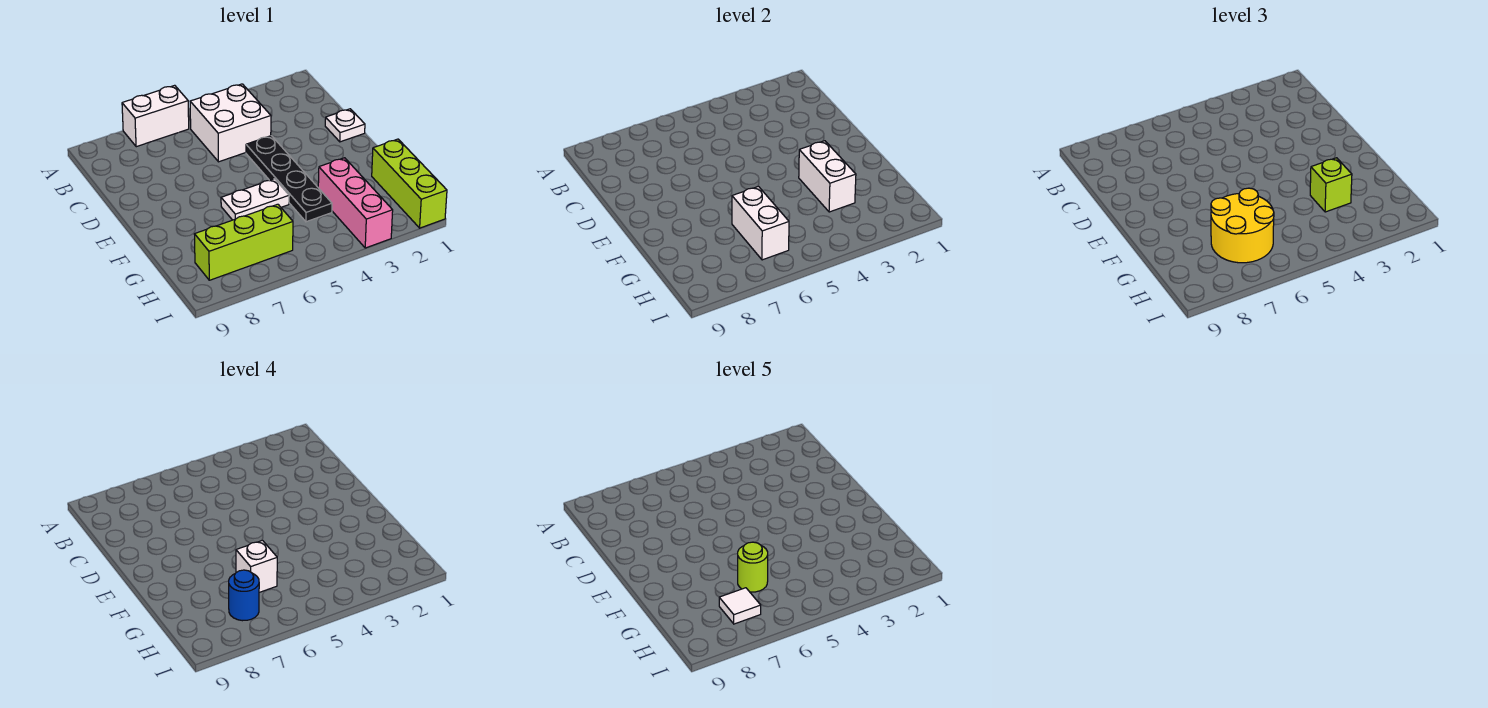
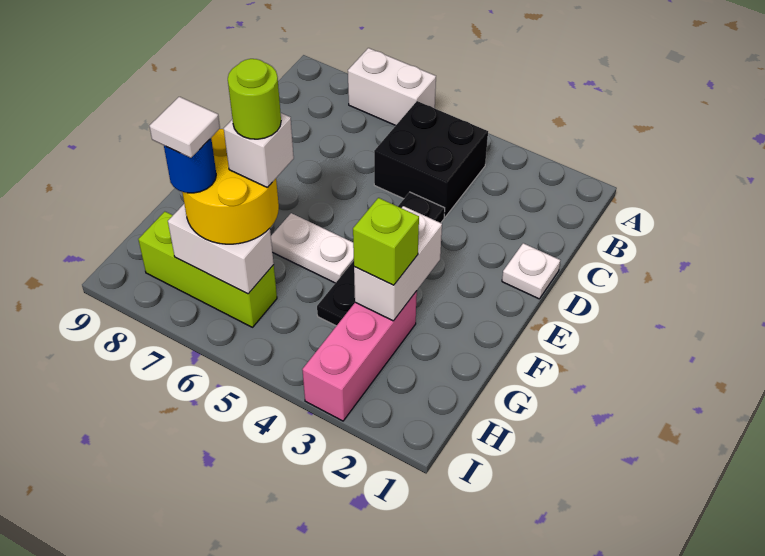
white 2x2 brick [190,84,271,162] -> black 2x2 brick [374,101,488,217]
lime 1x3 brick [372,139,447,228] -> none
white 1x2 brick [732,186,789,260] -> white 1x2 brick turned to [168,204,274,294]

